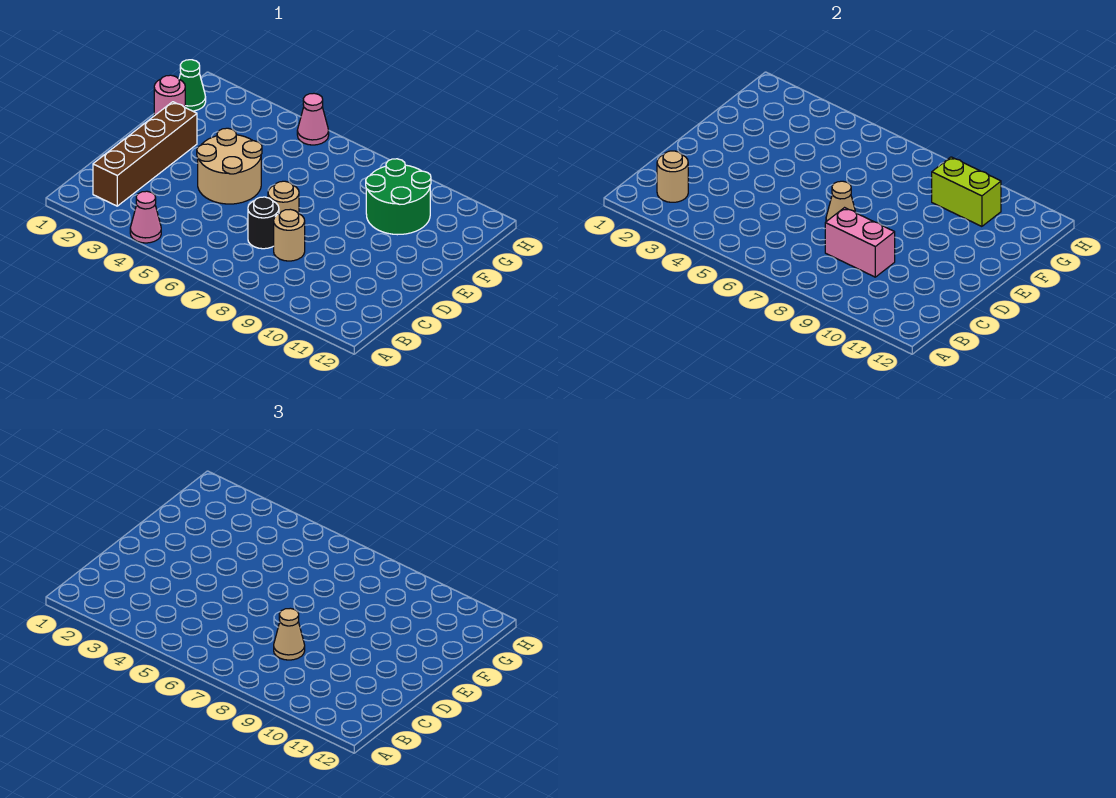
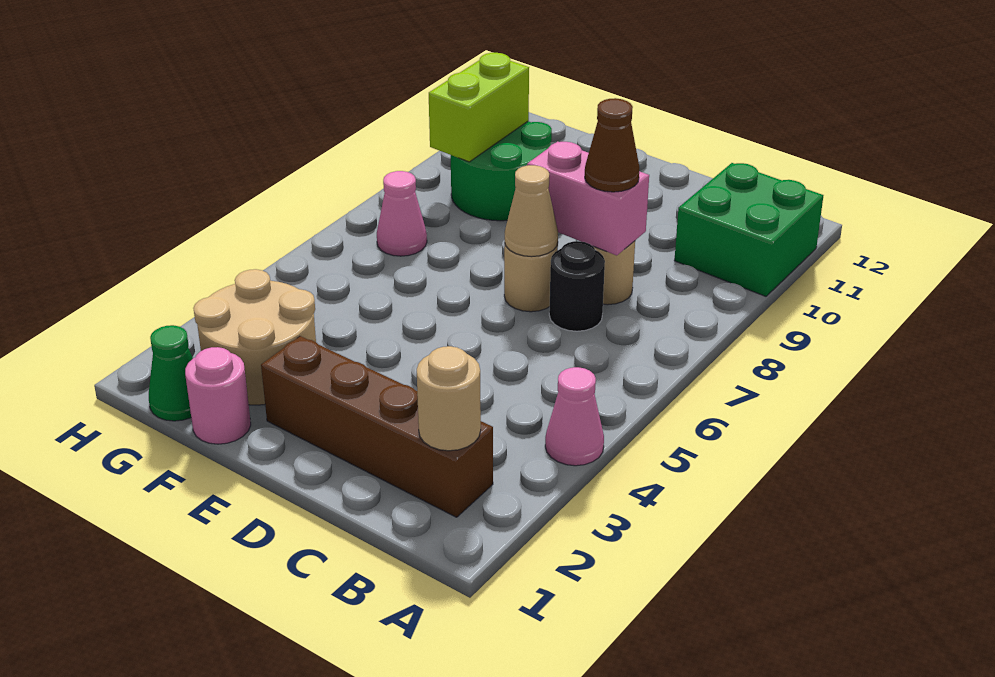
none -> green 2x2 brick [674,163,823,296]
pink 1x2 brick [825,208,895,277] -> pink 1x2 brick turned to [527,141,649,256]
tan 1x1 cone [274,608,305,660] -> brown 1x1 cone [585,98,639,192]
tan 2x2 round brick [197,128,262,204] -> tan 2x2 round brick moved to [193,269,316,405]
pink 1x1 cone [297,93,329,145] -> pink 1x1 cone moved to [377,171,427,256]

